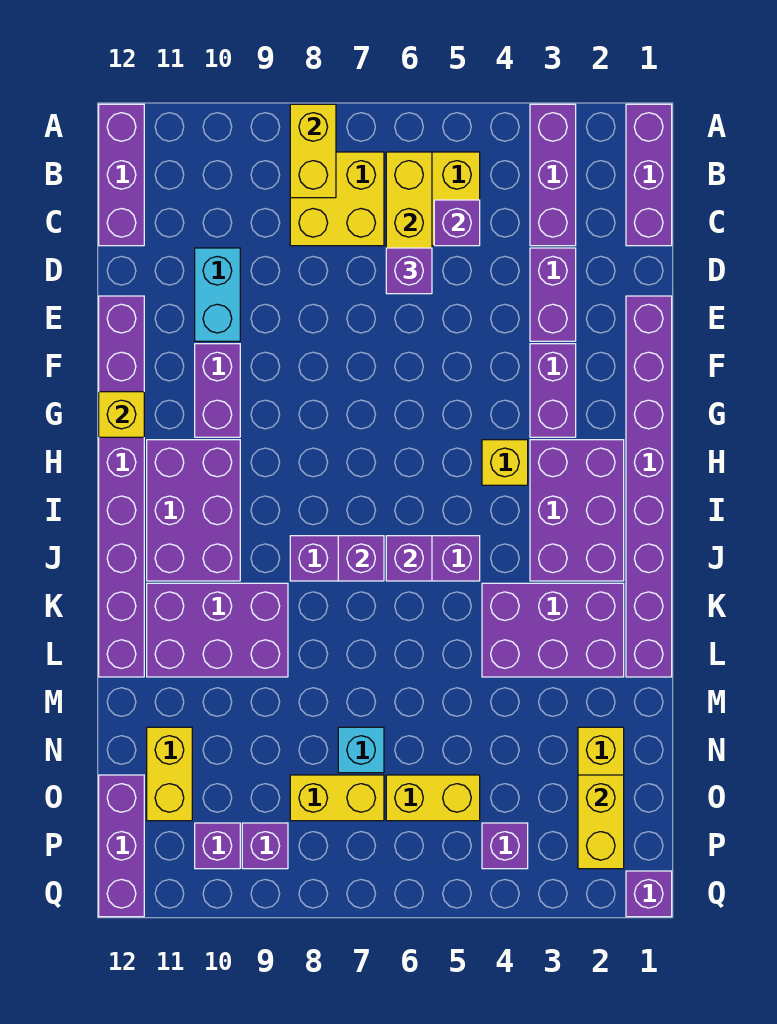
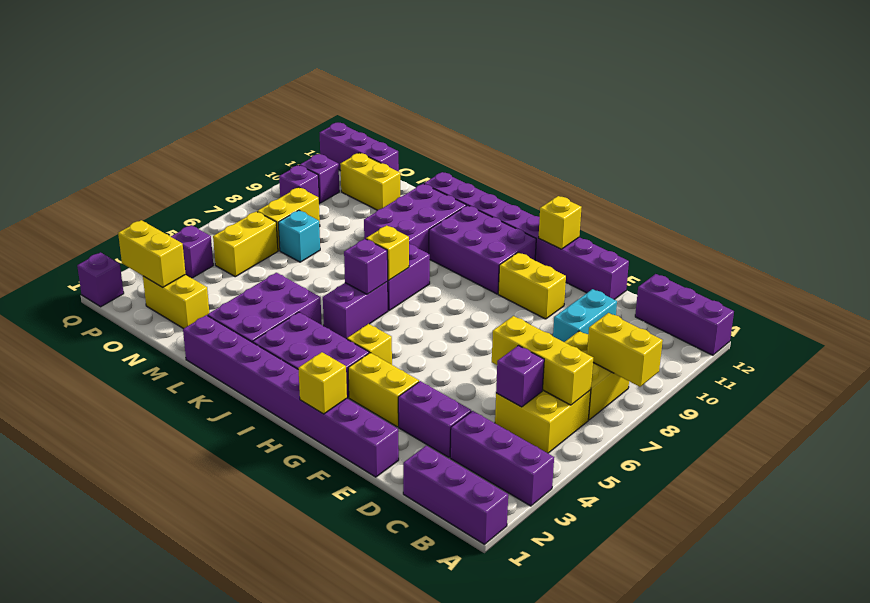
purple 1x1 brick [386,248,432,294] -> none
cyan 1x2 brick [195,248,240,341] -> cyan 1x2 brick turned to [553,289,617,342]
purple 1x2 brick [530,344,576,437] -> yellow 1x2 brick [348,353,419,427]
purple 1x2 brick [195,344,240,437] -> yellow 1x2 brick [498,252,566,319]
none -> yellow 1x1 brick [298,352,347,414]
purple 1x1 brick [338,536,384,581] -> yellow 1x1 brick [366,225,409,280]

